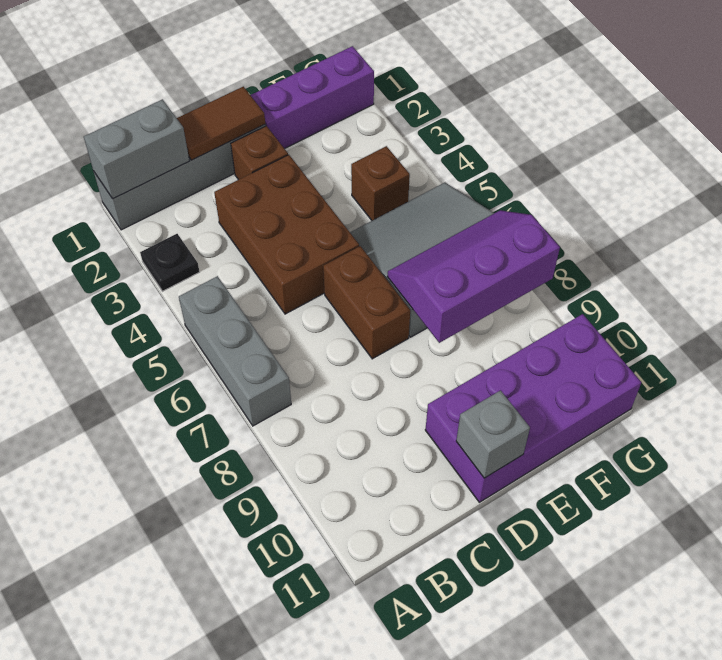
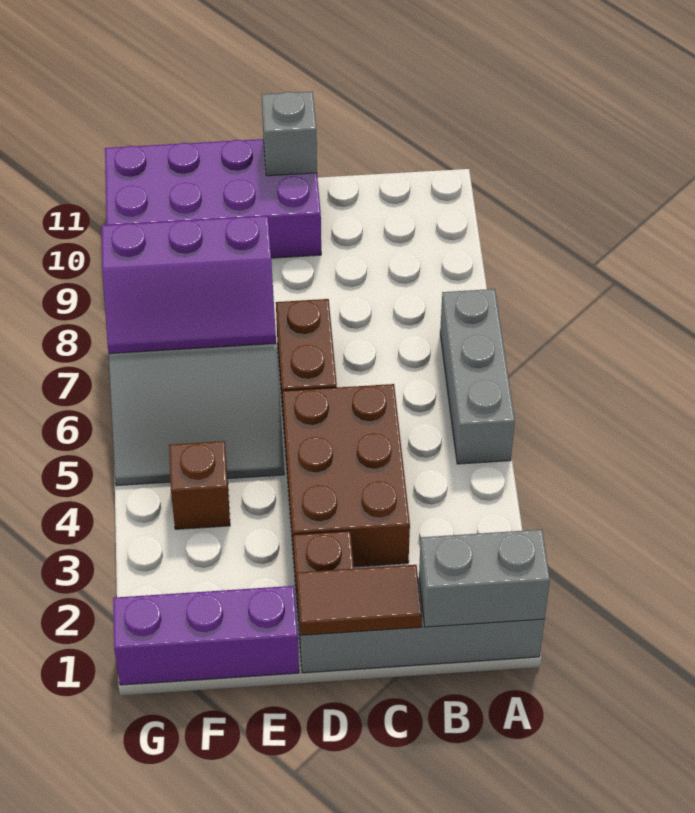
black 1x1 plate [140,234,200,291] -> none

